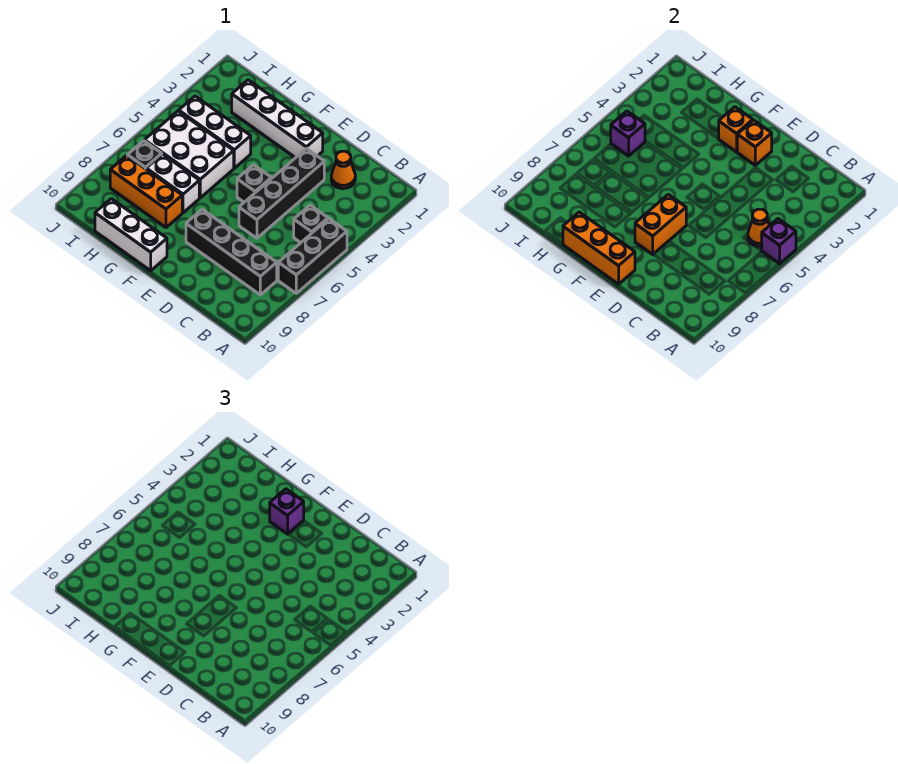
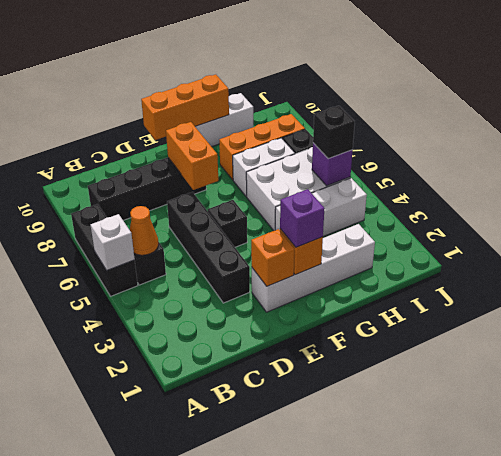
purple 1x1 brick [762,219,796,264] -> white 1x1 brick [91,214,135,270]
orange 1x1 cone [331,151,355,189] -> none
none -> black 1x1 brick [313,106,355,159]

